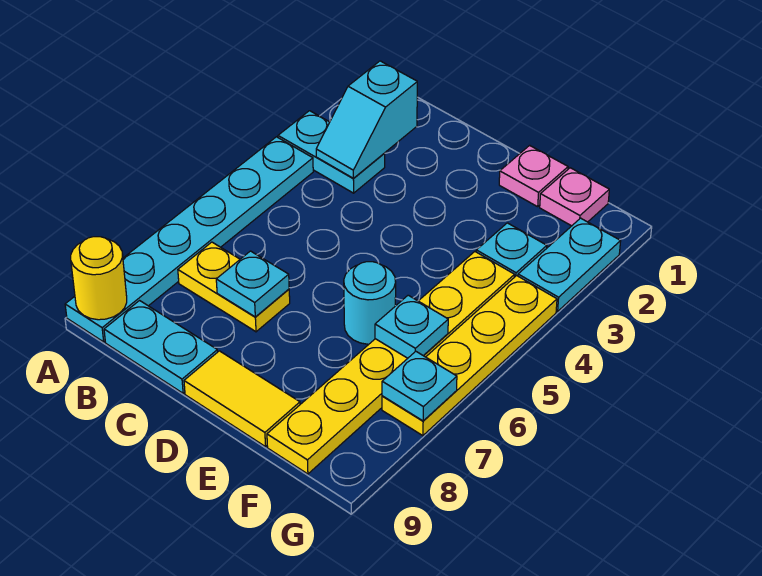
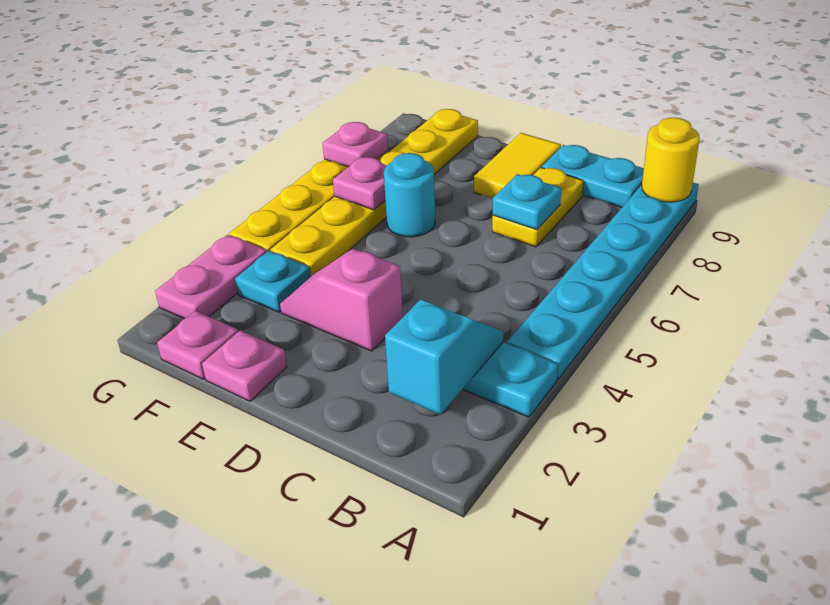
yellow 1x2 plate [178,242,290,332] -> yellow 1x2 plate turned to [492,168,583,247]
none -> pink 1x2 slope [280,248,403,351]
yellow 1x2 tile [184,351,300,447] -> yellow 1x2 tile turned to [474,133,561,198]
cyan 1x1 plate [375,295,448,358] -> pink 1x1 plate [333,157,387,210]
cyan 1x2 plate [518,218,621,311] -> pink 1x2 plate [155,235,267,319]
cyan 1x1 plate [382,351,457,421] -> pink 1x1 plate [322,122,388,167]

